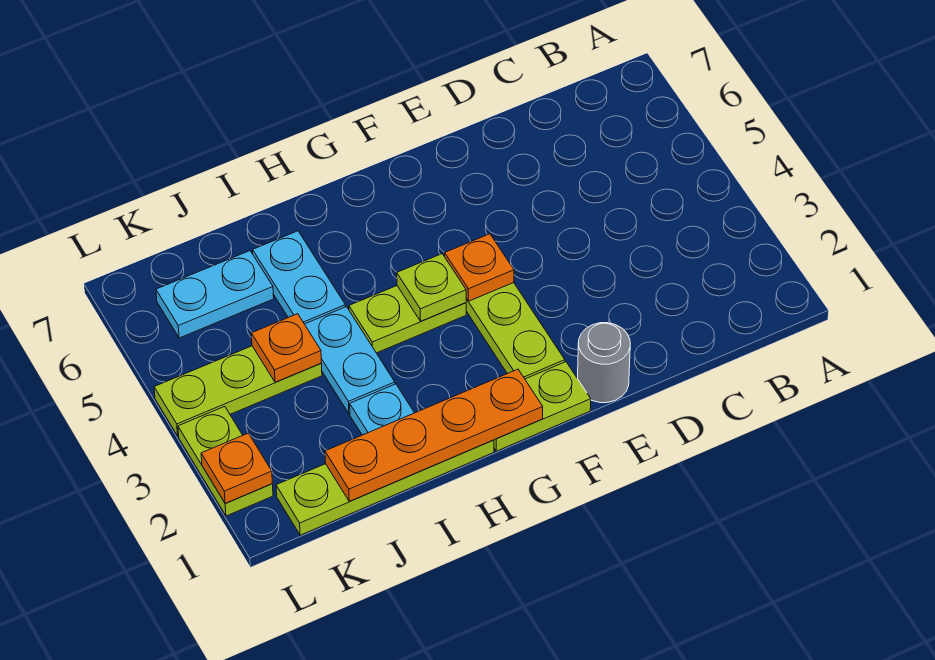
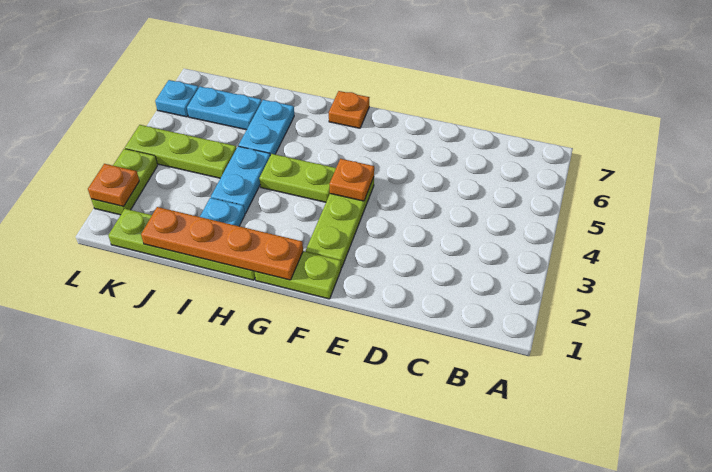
grey 1x1 round brick [578,323,630,403] -> none
lime 1x1 plate [397,254,466,321] -> none
orange 1x1 plate [251,314,321,382] -> orange 1x1 plate moved to [329,91,369,128]
none -> cyan 1x1 plate [155,80,198,117]

